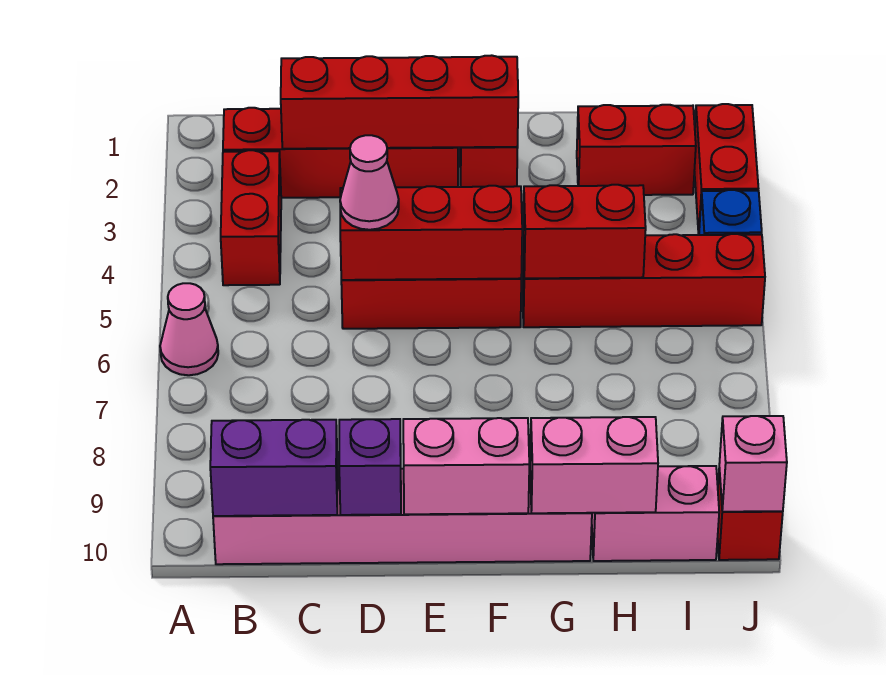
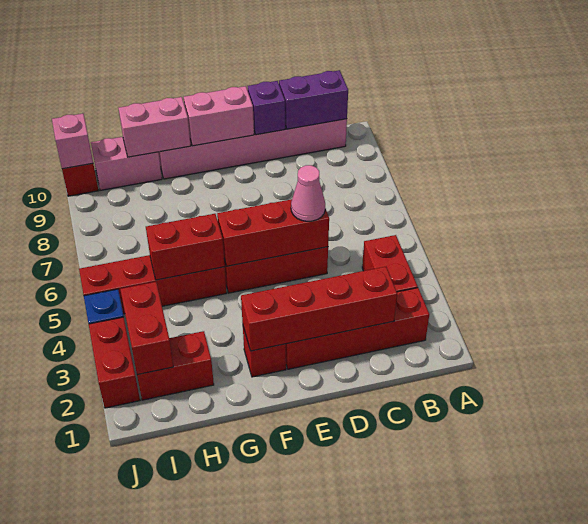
pink 1x1 cone [160,283,218,375] -> none
none -> red 1x2 brick [120,282,173,375]

